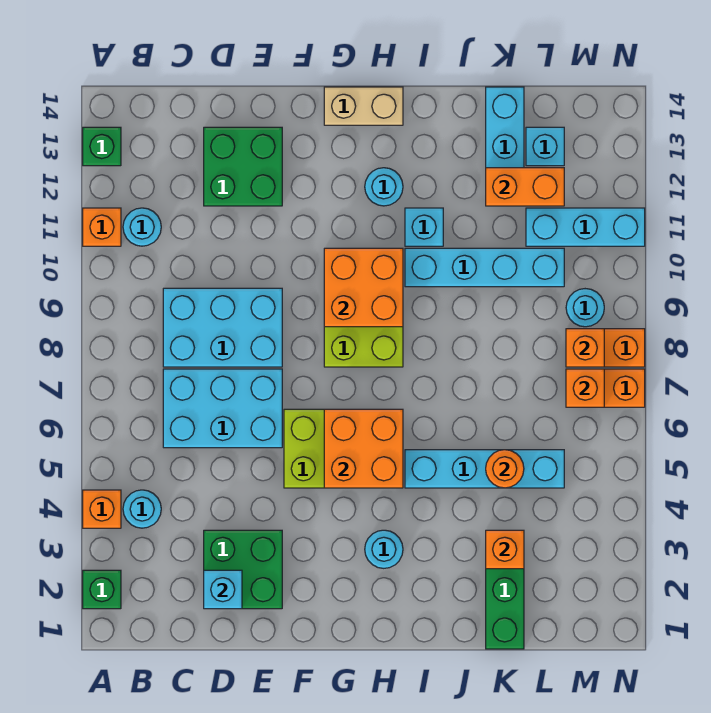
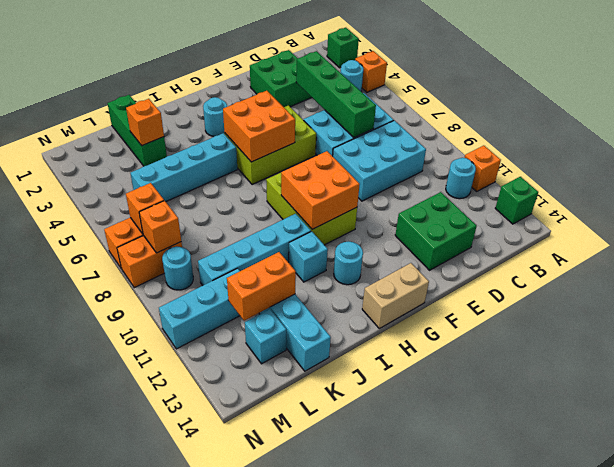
cyan 1x1 brick [204,570,242,609] -> none
none -> green 1x4 brick [296,51,376,137]
orange 1x1 round brick [486,450,524,488] -> none

